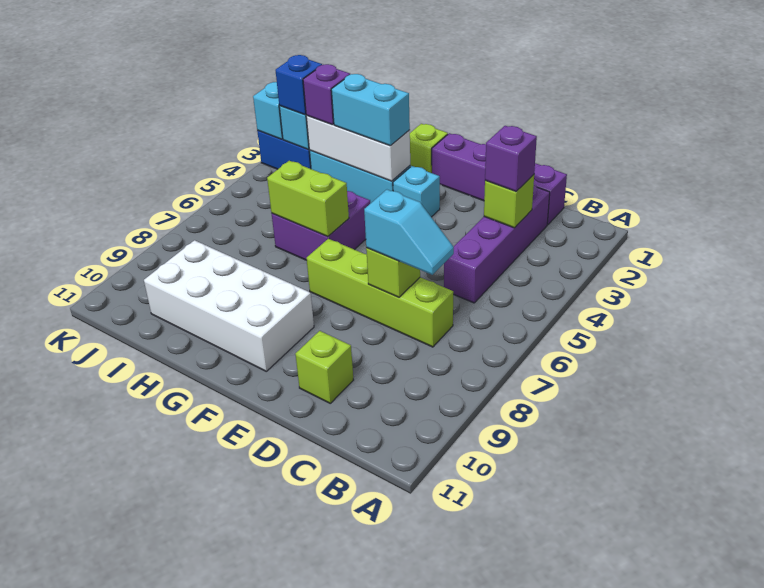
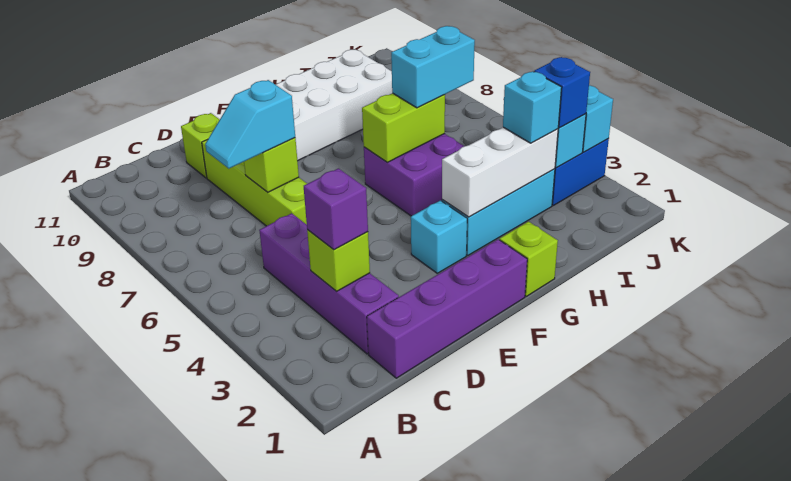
lime 1x4 brick [307,239,453,347] -> lime 1x4 brick turned to [202,139,307,226]
cyan 1x2 brick [331,74,410,146] -> cyan 1x2 brick moved to [391,26,475,108]
purple 1x1 brick [303,64,350,125] -> cyan 1x1 brick [503,71,562,143]

